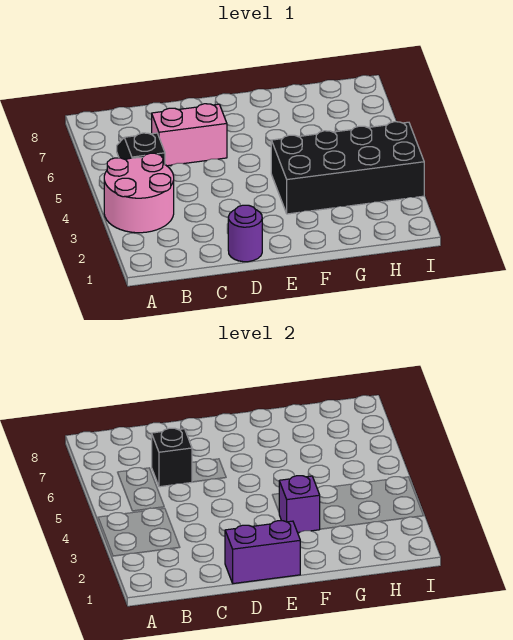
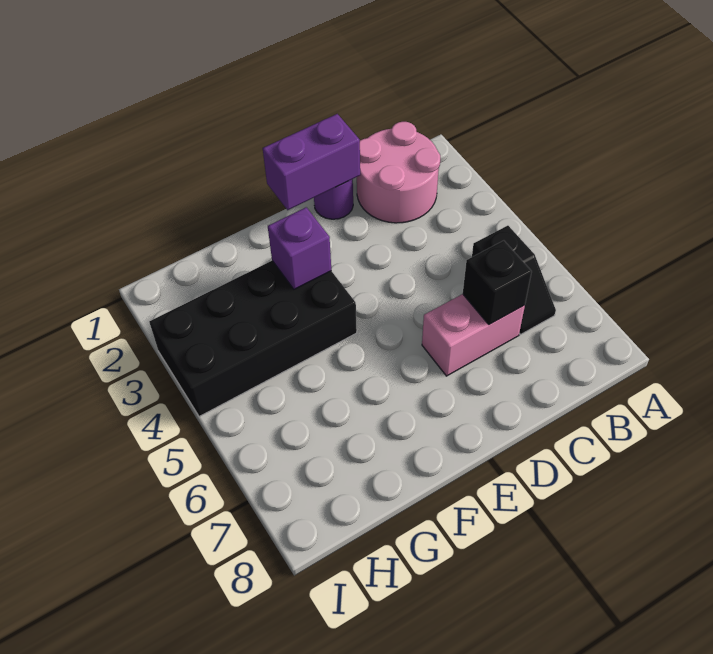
pink 2x2 round brick [104,153,174,233] -> pink 2x2 round brick moved to [357,122,440,223]

